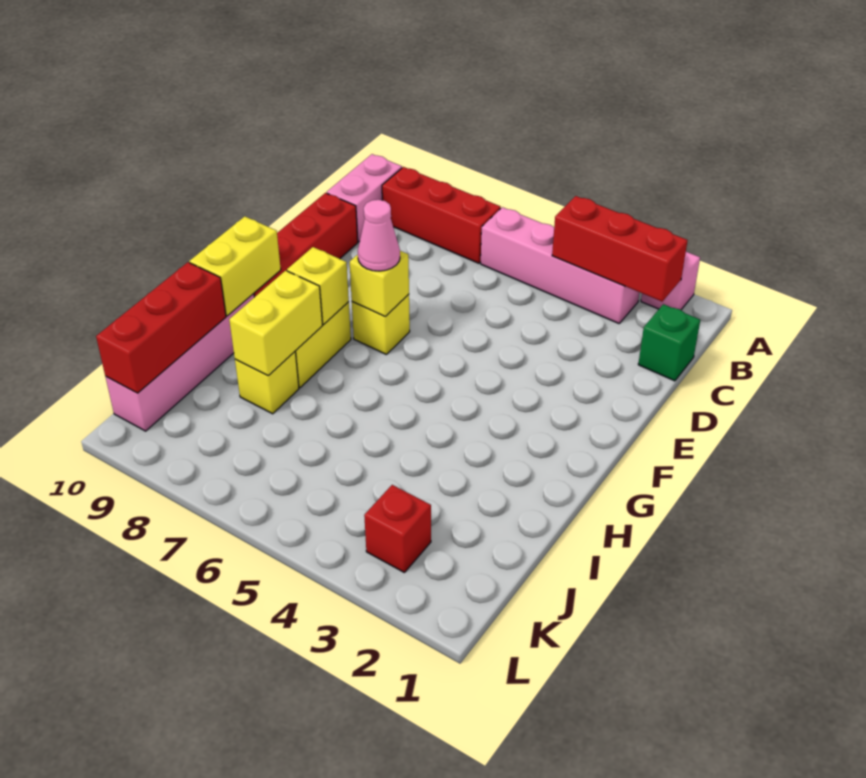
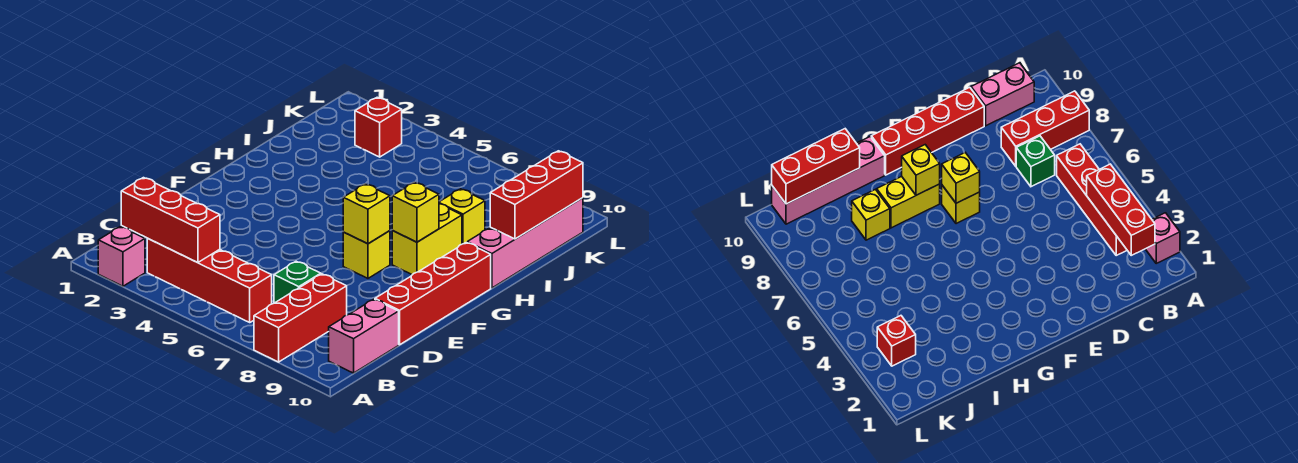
pink 1x4 brick [481,207,639,323] -> red 1x4 brick [147,239,272,322]
red 1x3 brick [382,167,501,263] -> red 1x3 brick turned to [254,274,347,362]
green 1x1 brick [638,304,700,381] -> green 1x1 brick moved to [274,261,321,303]
pink 1x1 cone [358,200,400,271] -> none
yellow 1x2 brick [189,216,281,316] -> none
yellow 1x2 brick [229,271,322,376] -> none

